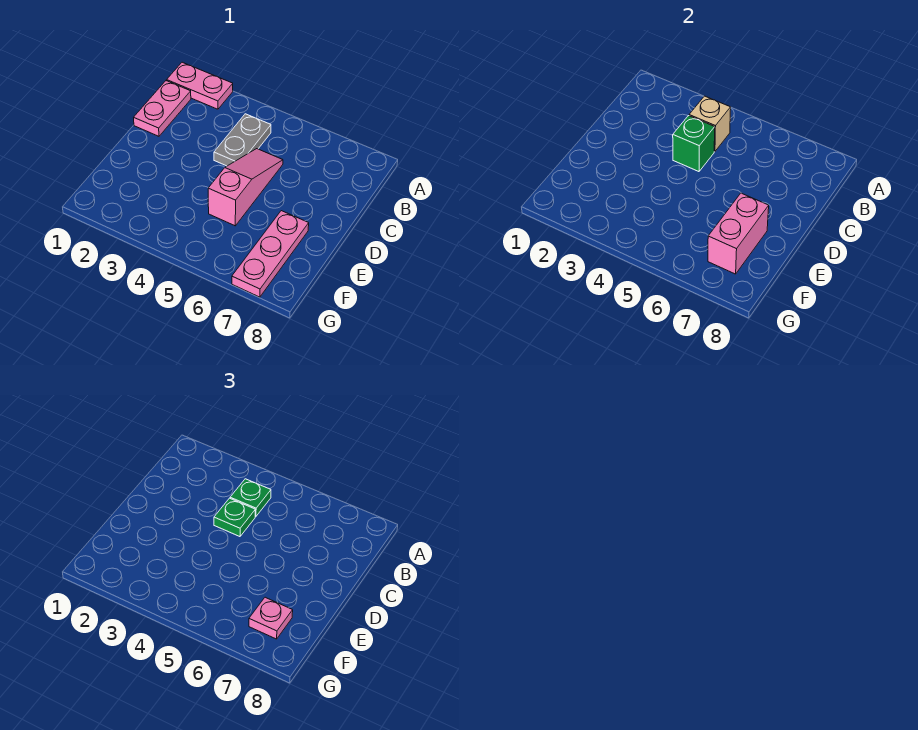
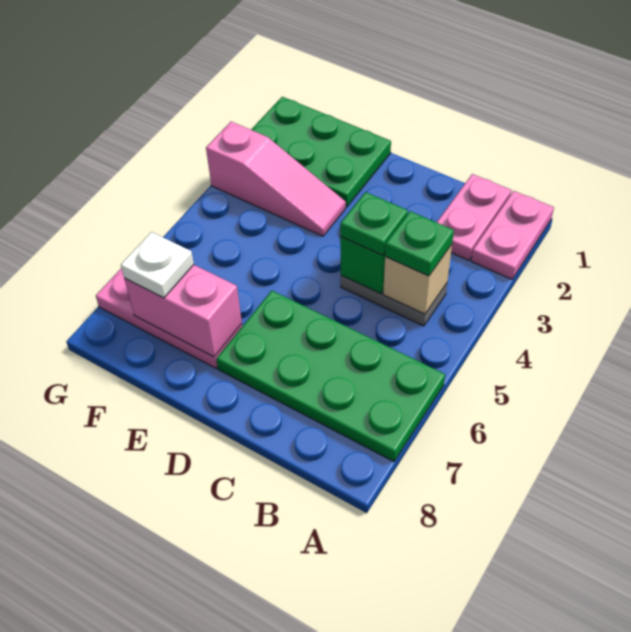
none -> green 2x4 plate [216,291,445,462]
pink 1x2 plate [134,81,191,136] -> pink 1x2 plate turned to [437,174,511,260]
pink 1x3 slope [208,149,283,226] -> pink 1x3 slope moved to [206,122,346,236]
none -> green 2x3 plate [251,97,391,207]
pink 1x1 plate [249,597,293,639] -> white 1x1 plate [121,232,194,298]

